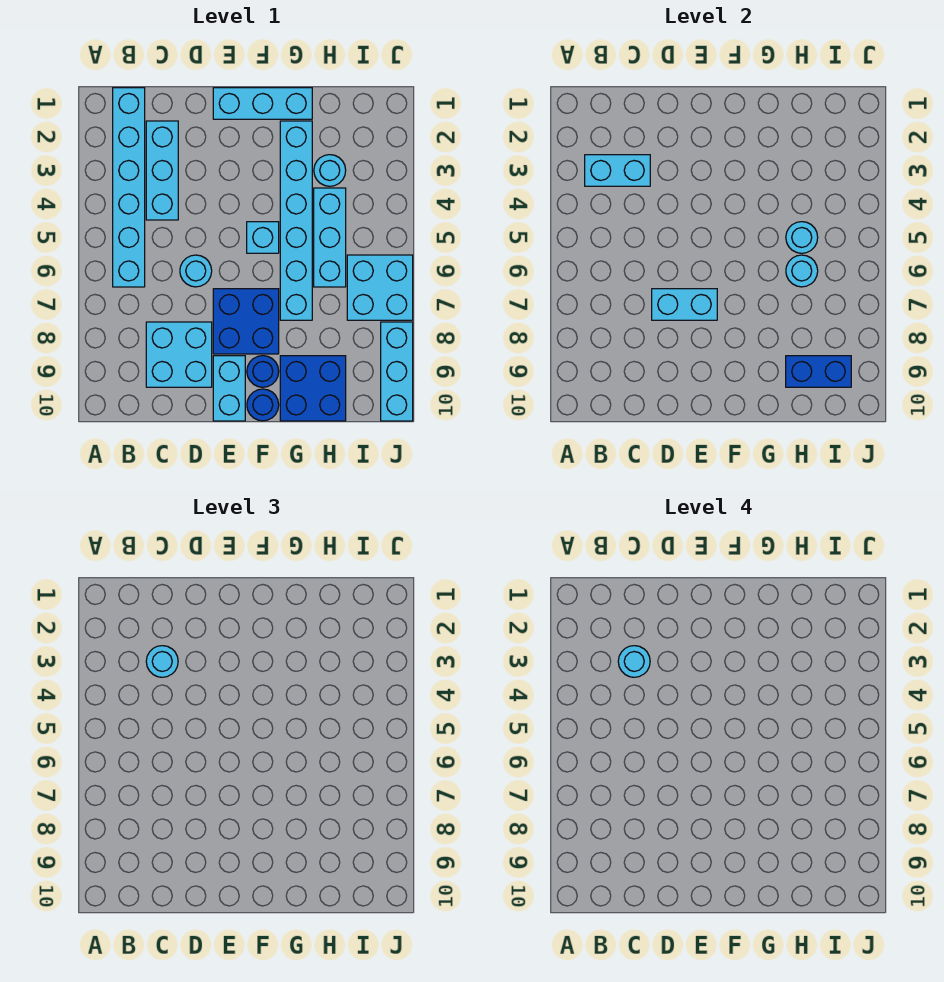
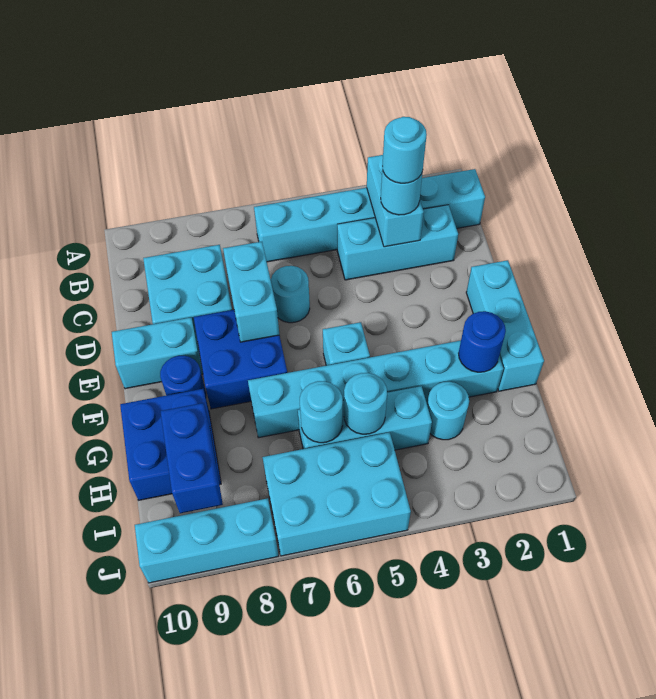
blue 1x1 round brick [247,389,279,421] -> blue 1x1 round brick moved to [459,311,506,372]
cyan 2x2 brick [347,255,413,320] -> cyan 2x3 brick [262,432,411,556]

